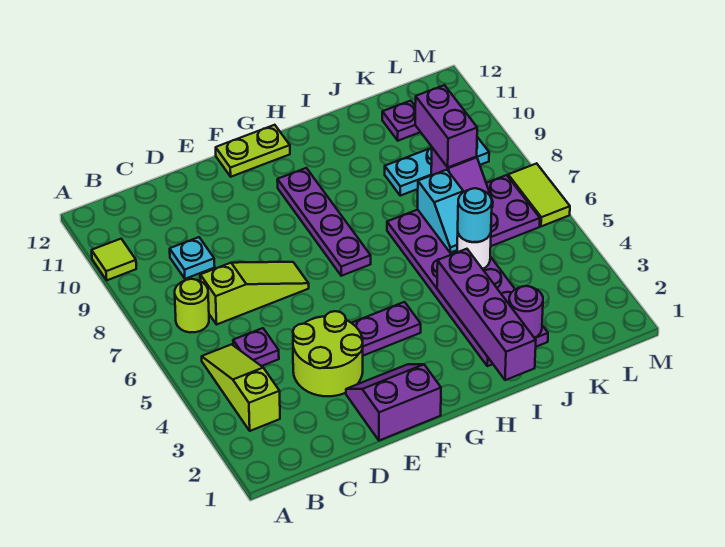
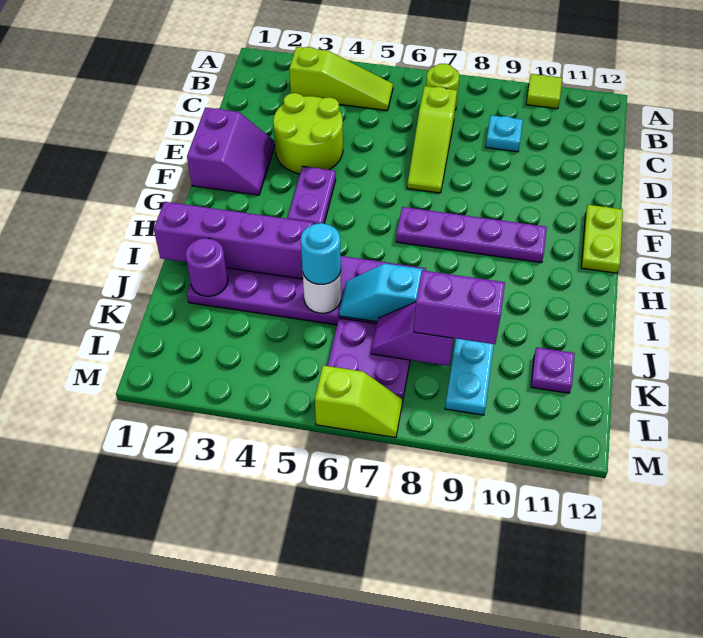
purple 1x1 plate [233,328,279,366] -> none
lime 1x2 tile [508,163,570,226] -> lime 1x2 slope [315,365,403,438]

